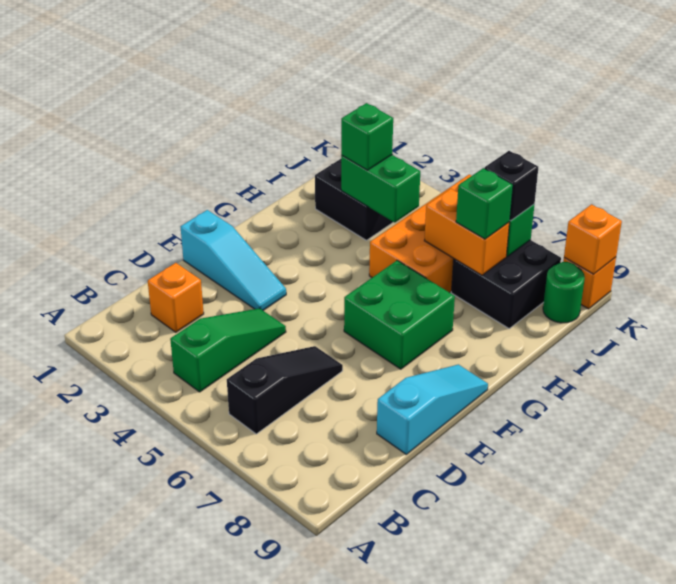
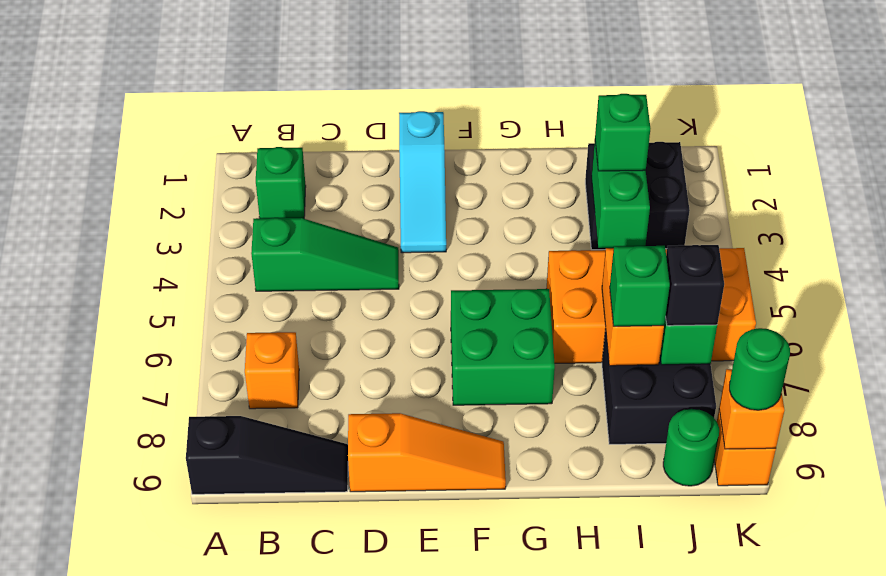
none -> green 1x1 brick [256,147,306,219]
black 1x3 slope [227,346,343,434] -> black 1x3 slope moved to [186,416,348,494]
orange 1x1 brick [148,263,204,332] -> orange 1x1 brick moved to [245,332,299,409]
cyan 1x3 slope [377,364,488,454] -> orange 1x3 slope [348,413,506,492]
none -> green 1x1 round brick [729,328,790,410]

